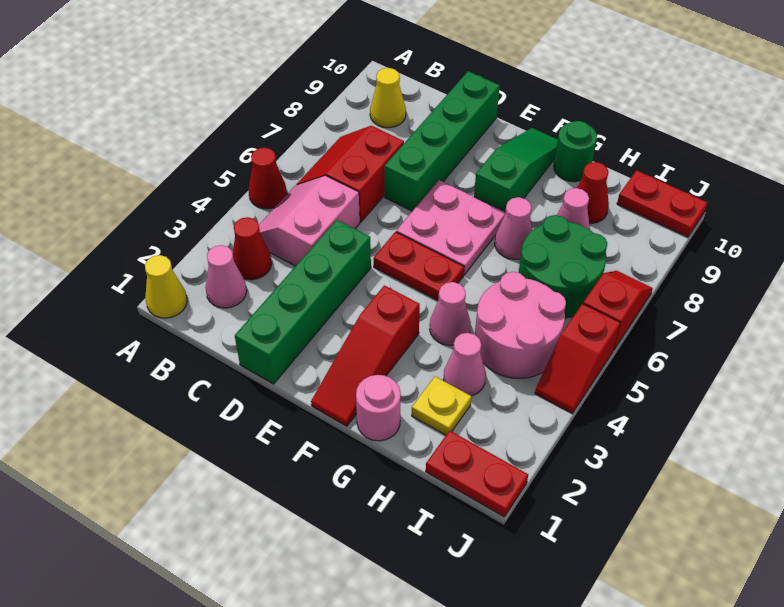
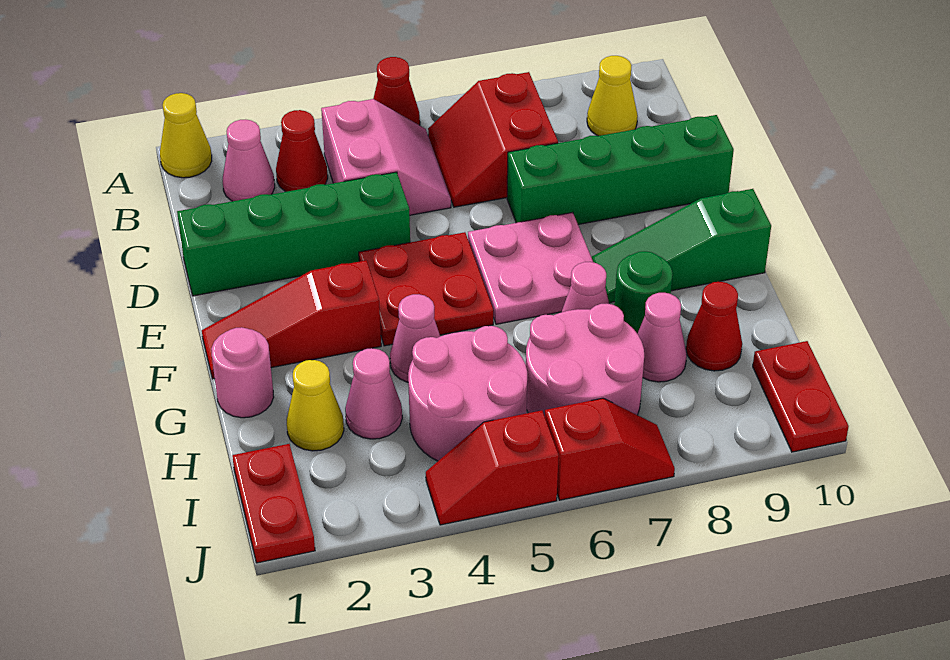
pink 2x2 slope [259,175,360,266] -> pink 2x2 slope turned to [321,99,451,215]
red 2x2 slope [297,126,404,222] -> red 2x2 slope turned to [428,72,558,207]
red 1x2 plate [374,232,464,301] -> red 2x2 plate [359,232,493,346]
green 1x3 slope [474,128,558,212] -> green 1x3 slope turned to [591,189,771,303]
green 1x1 round brick [554,121,597,182] -> green 1x1 round brick moved to [614,251,673,334]
yellow 1x1 plate [412,377,471,435] -> yellow 1x1 cone [287,360,344,451]
green 2x2 round brick [519,215,608,318] -> pink 2x2 round brick [526,304,644,416]

